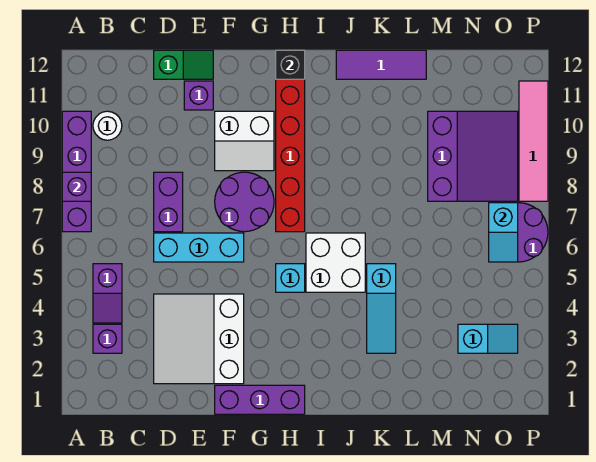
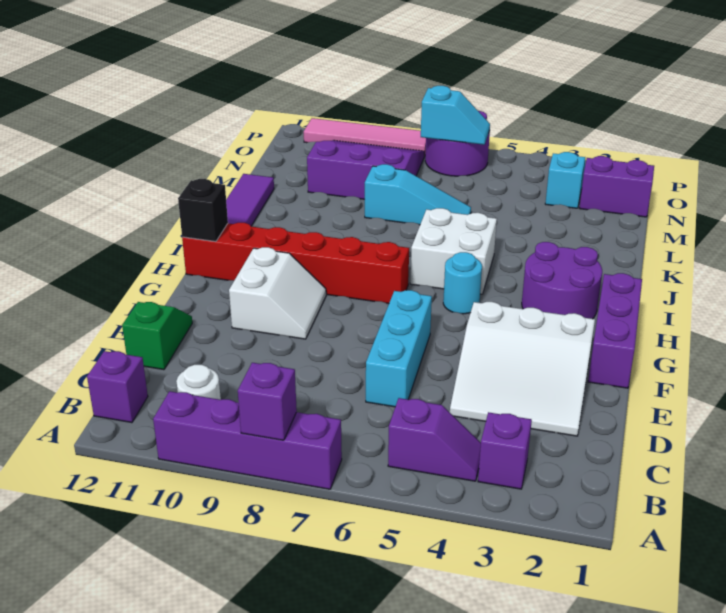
purple 1x2 brick [154,172,183,232] -> purple 1x2 brick moved to [580,156,654,217]
purple 1x1 brick [184,81,213,110] -> purple 1x1 brick moved to [87,351,148,423]
purple 2x2 round brick [215,172,274,232] -> purple 2x2 round brick moved to [522,242,602,319]
cyan 1x1 brick [276,264,305,292] -> cyan 1x1 round brick [443,252,482,314]
cyan 1x3 slope [367,264,396,353] -> cyan 1x3 slope moved to [365,164,471,225]

